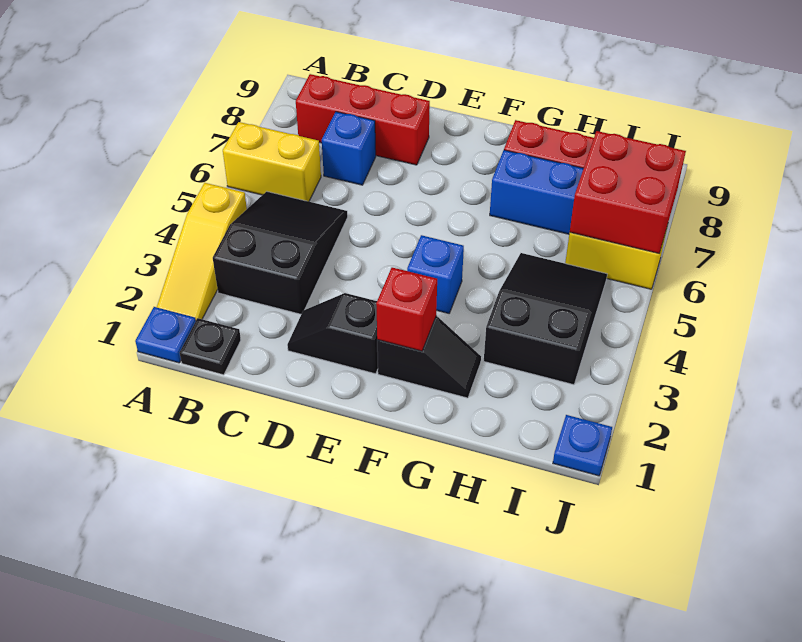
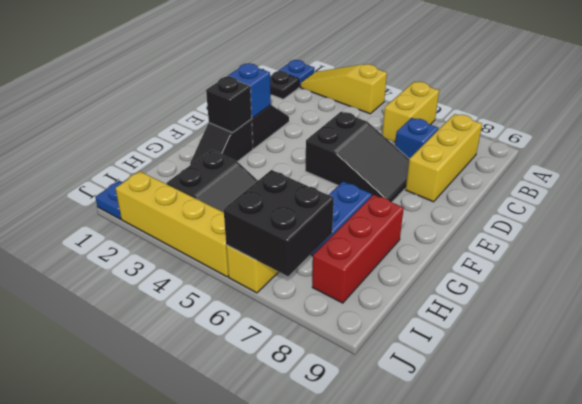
black 2x3 slope [213,191,348,314] -> black 2x3 slope moved to [305,112,409,202]
red 1x3 brick [296,74,430,165] -> yellow 1x3 brick [406,114,482,202]
red 1x1 brick [376,267,437,351] -> black 1x1 brick [206,77,252,133]
blue 1x1 brick [407,235,464,313] -> blue 1x1 brick moved to [227,63,271,118]
red 2x2 brick [570,131,686,253] -> black 2x2 brick [224,170,334,276]
none -> yellow 1x4 brick [116,171,228,277]

